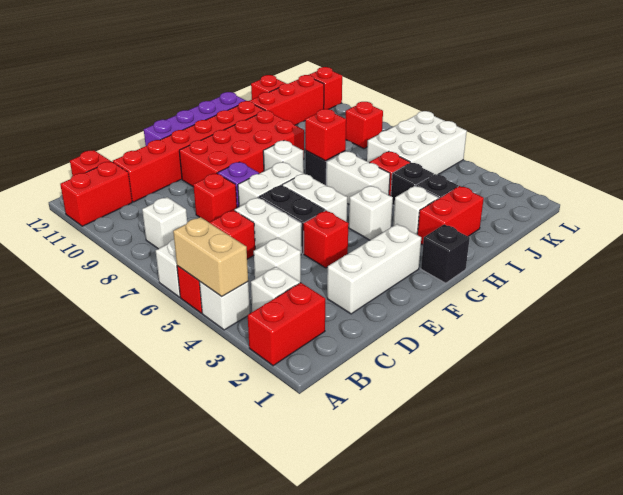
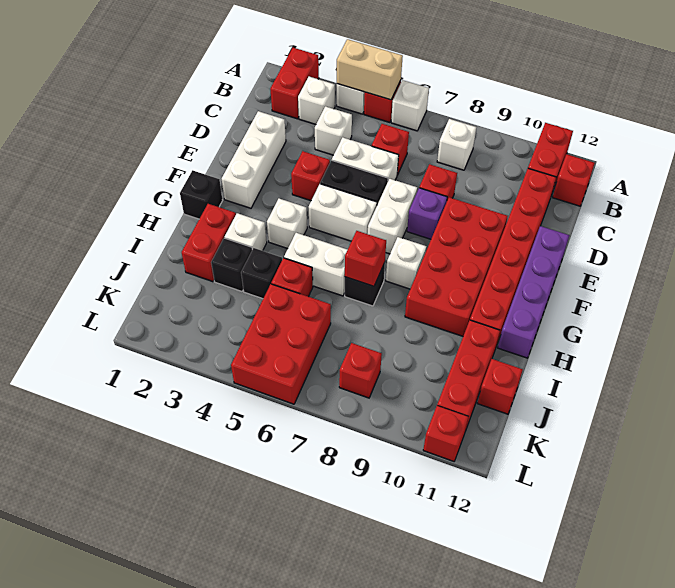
white 2x3 brick [367,111,467,175] -> red 2x3 brick [231,284,331,404]

